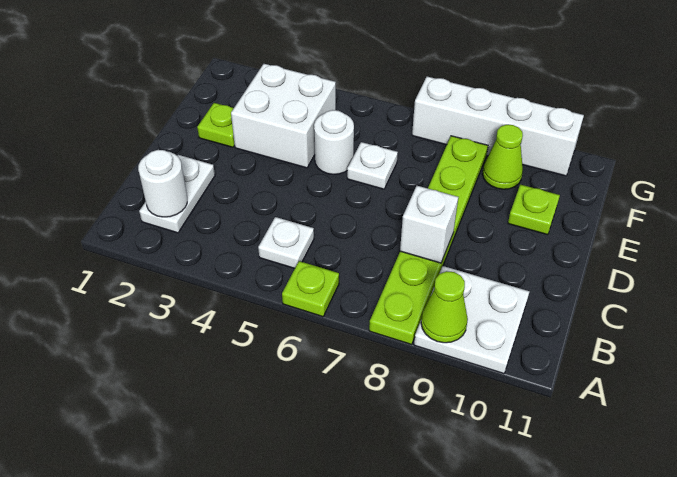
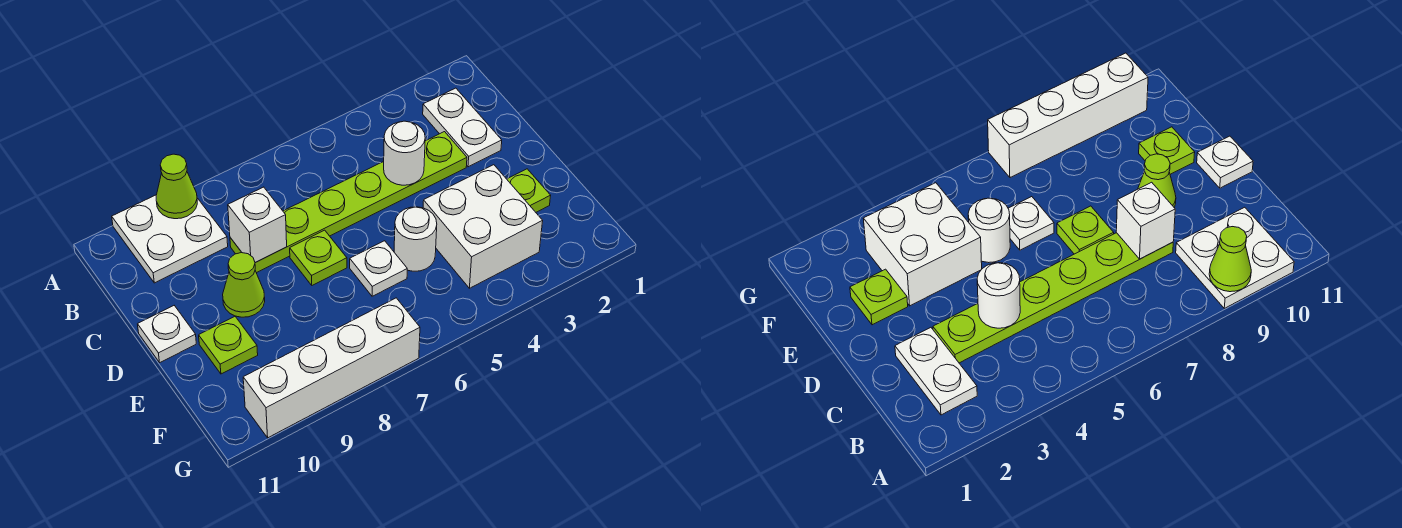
lime 1x1 plate [282,261,339,317] -> lime 1x1 plate moved to [290,230,347,285]
lime 1x6 plate [369,136,488,345] -> lime 1x6 plate turned to [230,132,467,273]
white 1x1 round brick [138,150,187,217] -> white 1x1 round brick moved to [384,121,425,185]
white 1x1 plate [258,217,314,268] -> white 1x1 plate moved to [138,306,196,362]
lime 1x1 cone [482,125,523,189] -> lime 1x1 cone moved to [223,253,265,317]

